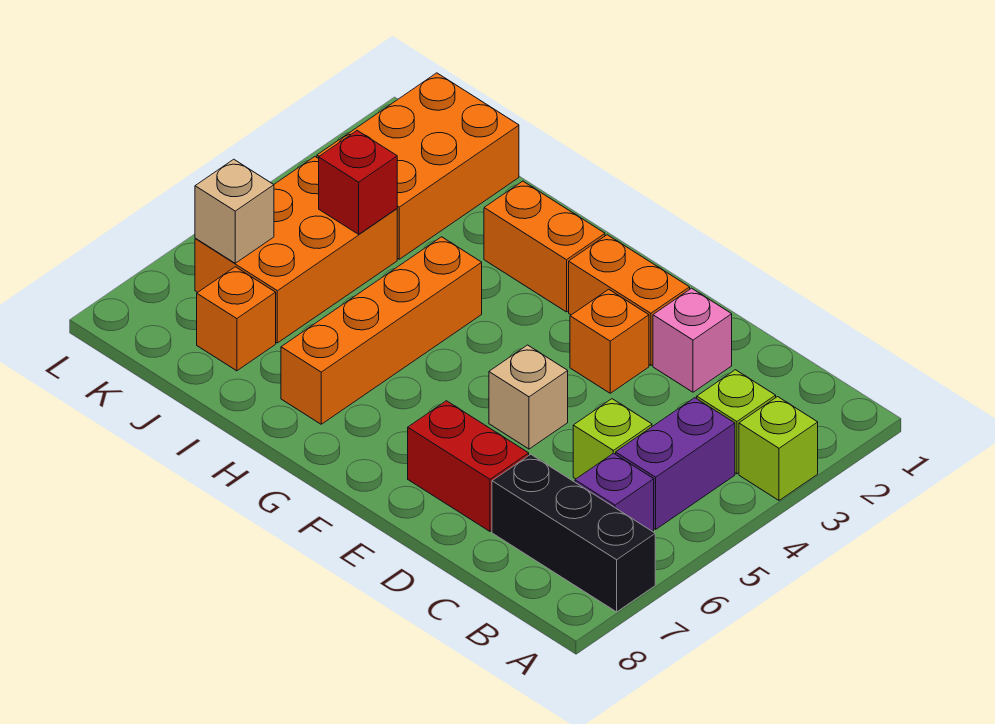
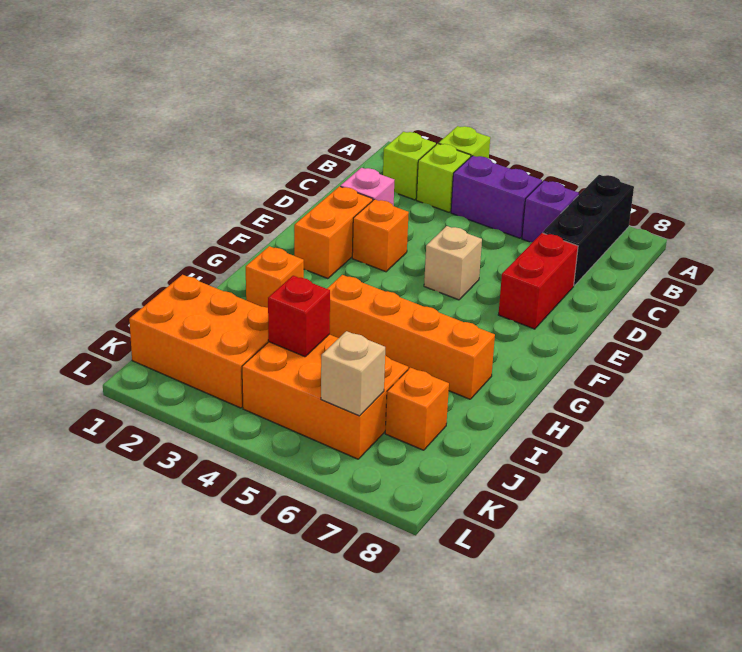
lime 1x1 brick [573,399,652,479] -> lime 1x1 brick moved to [383,132,436,200]
orange 1x2 brick [484,181,605,312] -> orange 1x1 brick [246,246,304,308]

